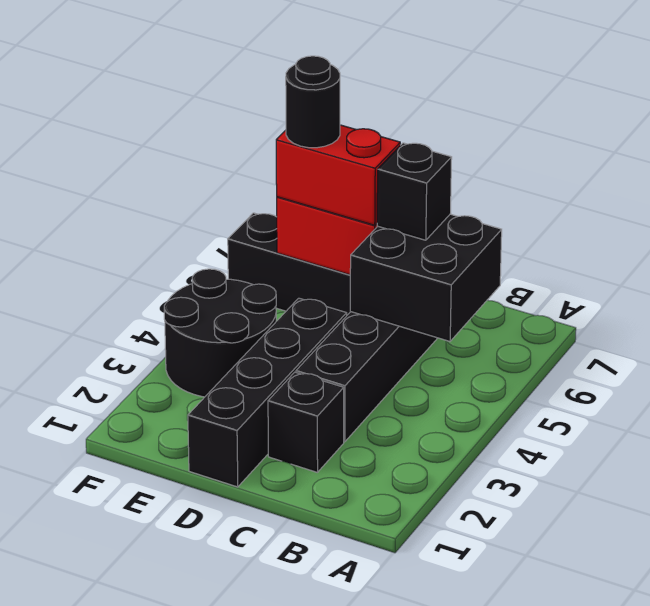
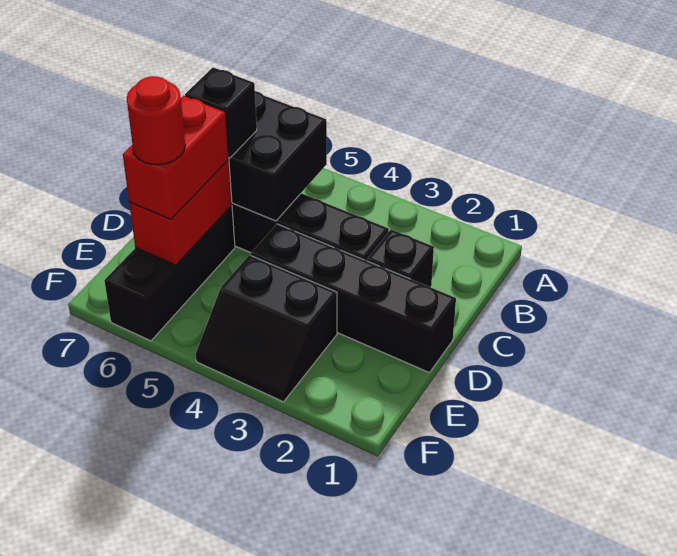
black 2x2 round brick [164,269,276,397] -> black 2x2 slope [196,255,337,402]
black 1x1 round brick [286,56,340,148] -> red 1x1 round brick [127,76,185,165]

